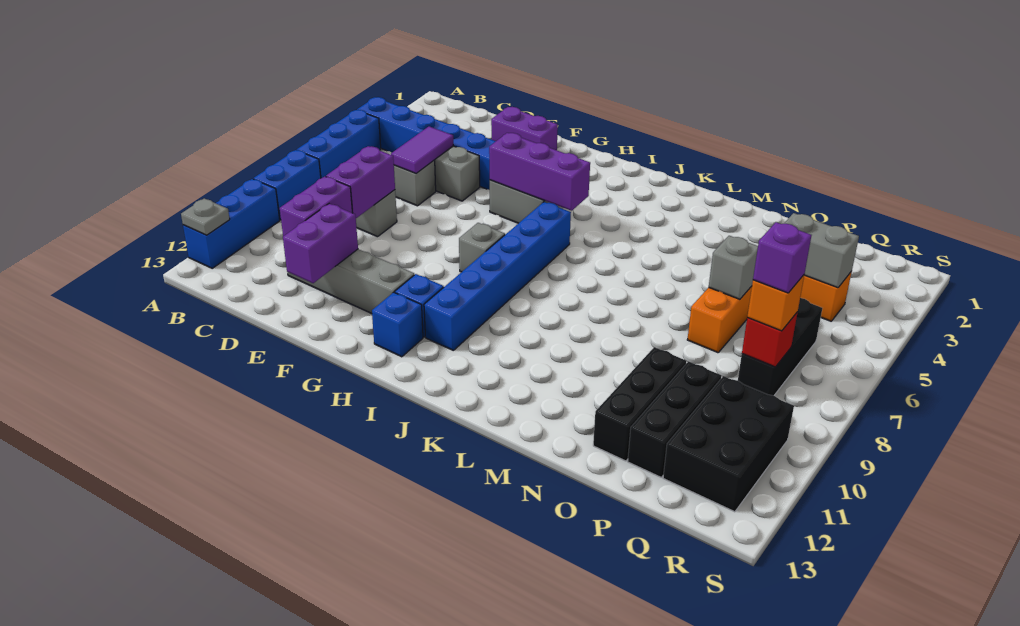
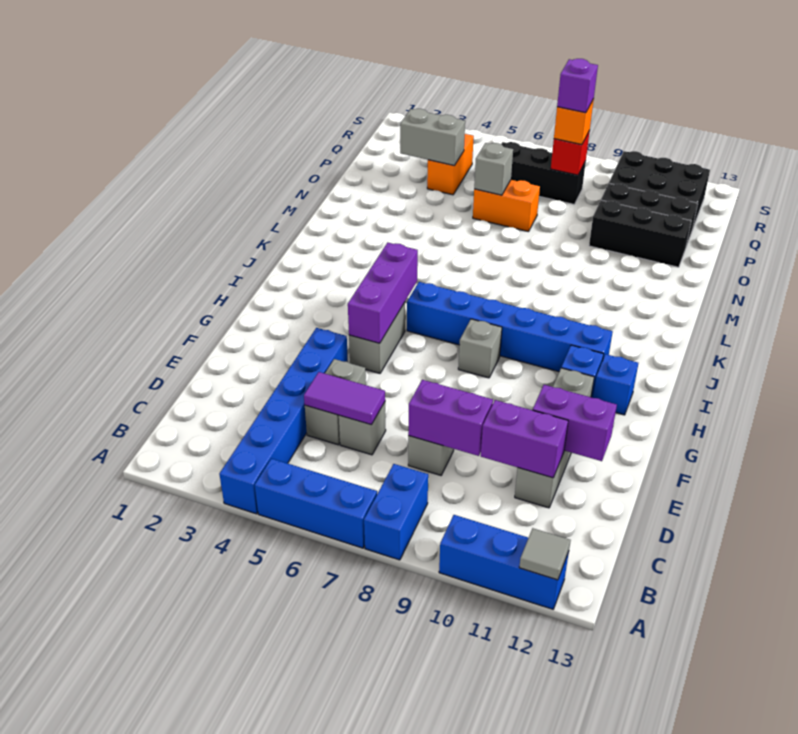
blue 1x2 brick [253,150,321,220] -> blue 1x2 brick turned to [364,464,428,560]
grey 1x1 plate [181,198,230,235] -> grey 1x1 tile [519,528,571,580]
purple 1x2 brick [491,107,558,150] -> none
grey 1x2 brick [784,213,859,288] -> grey 1x2 brick turned to [400,109,465,166]

